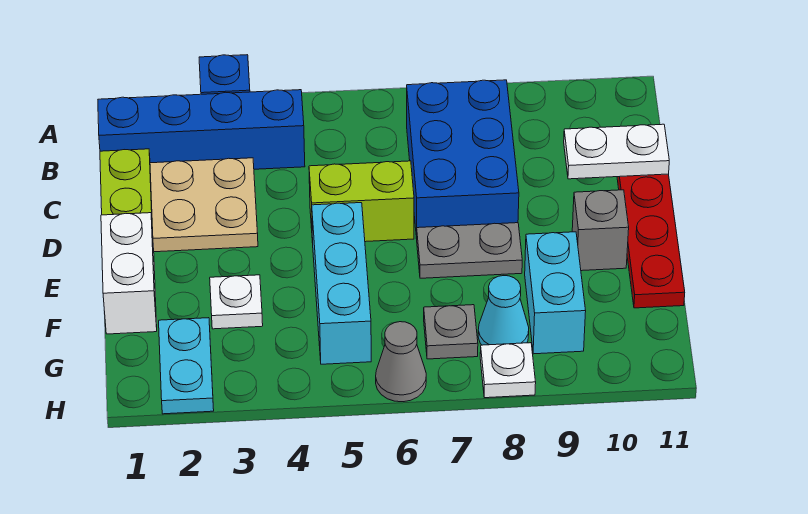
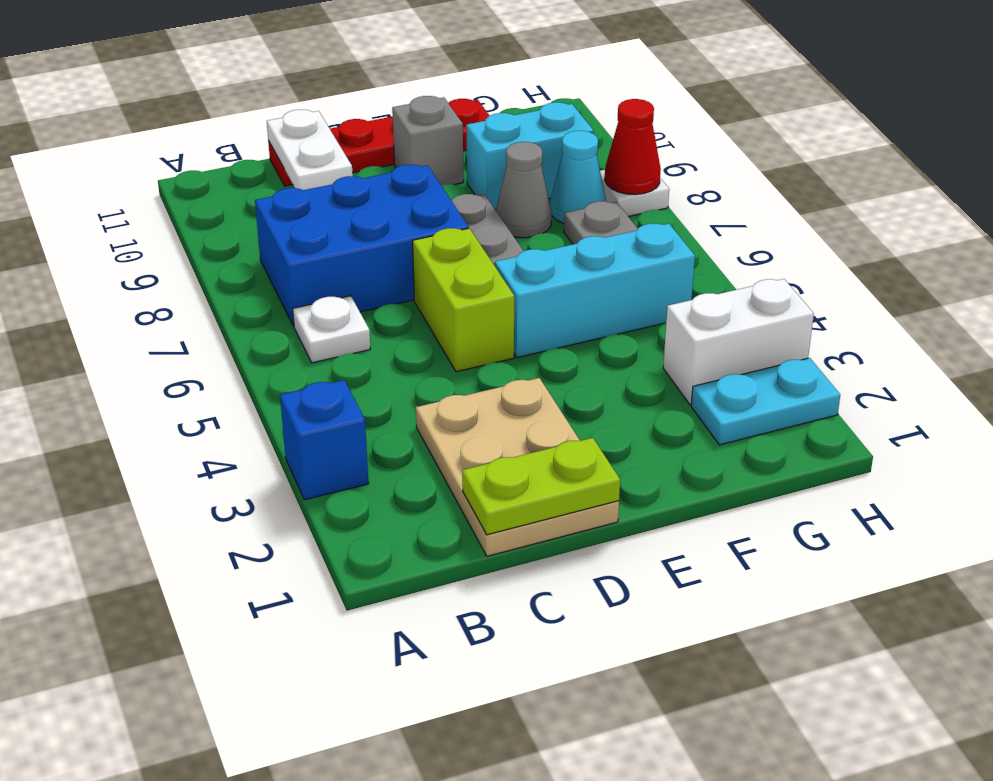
blue 1x4 brick [98,90,305,169] -> none
white 1x2 brick [101,213,157,334] -> white 1x2 brick moved to [663,279,814,405]
white 1x1 plate [210,275,263,329] -> white 1x1 plate moved to [293,296,370,363]
grey 1x1 cone [376,322,426,402] -> grey 1x1 cone moved to [496,142,552,238]
none -> red 1x1 cone [605,99,661,195]

